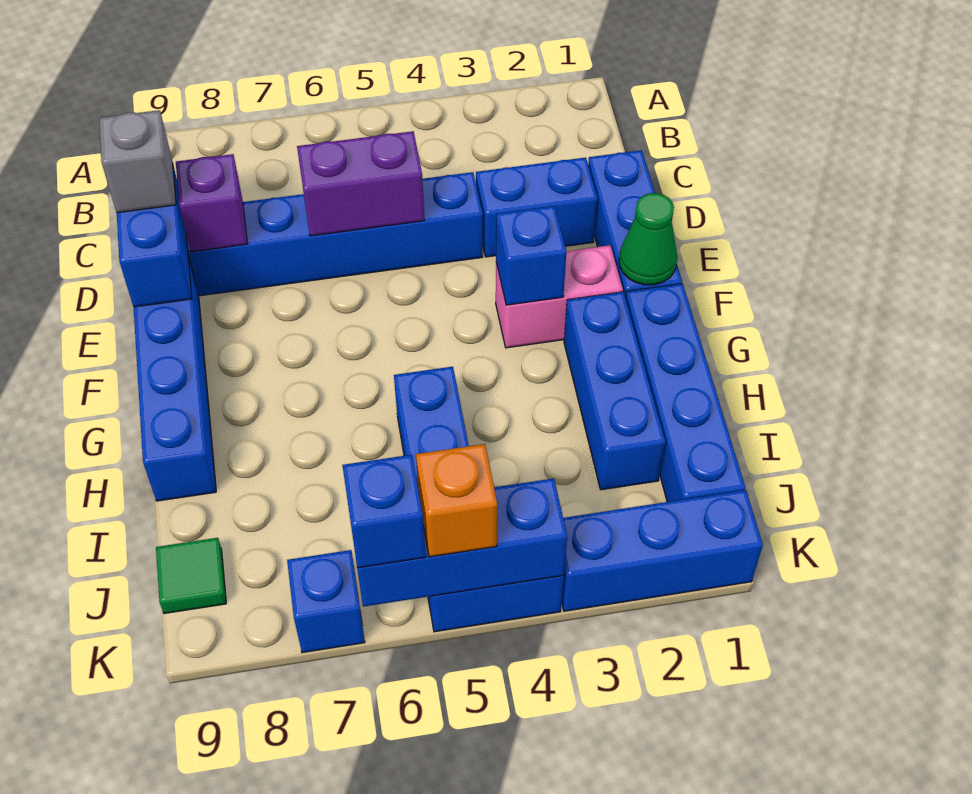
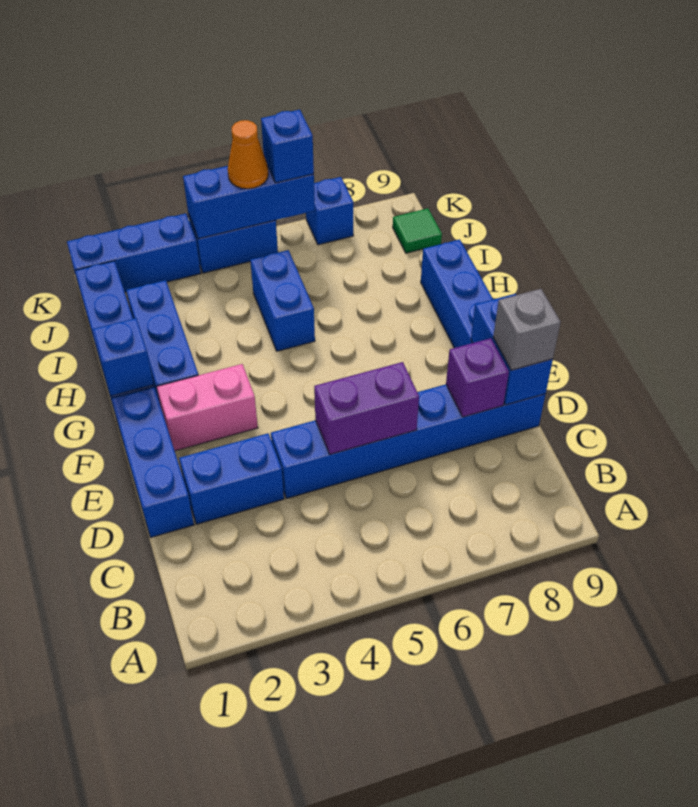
green 1x1 cone [619,193,677,285] -> none
blue 1x1 brick [496,206,566,305] -> blue 1x1 brick moved to [93,318,154,396]
orange 1x1 brick [416,444,497,557] -> orange 1x1 cone [228,120,268,189]

